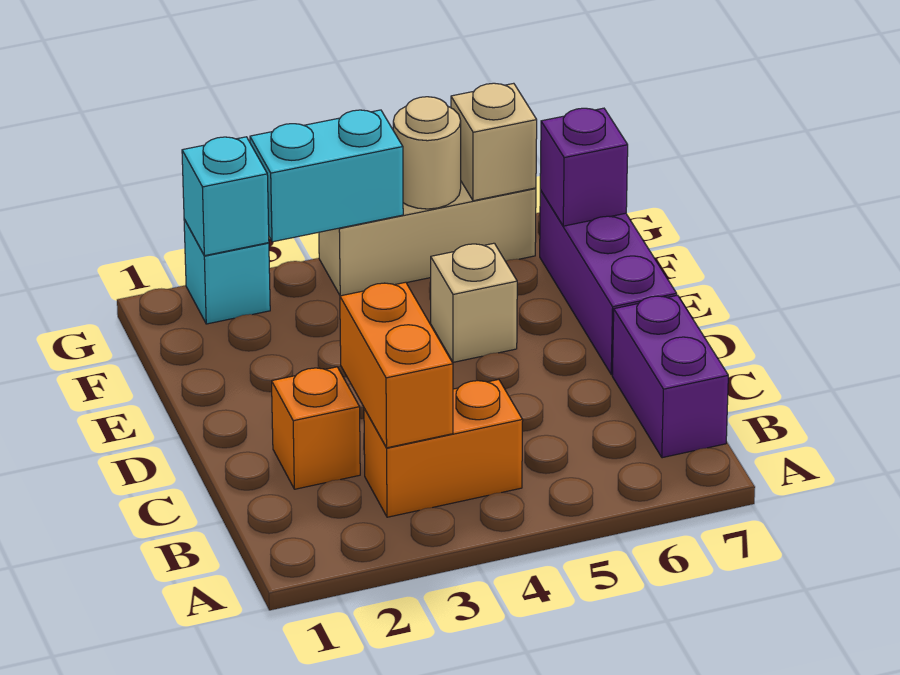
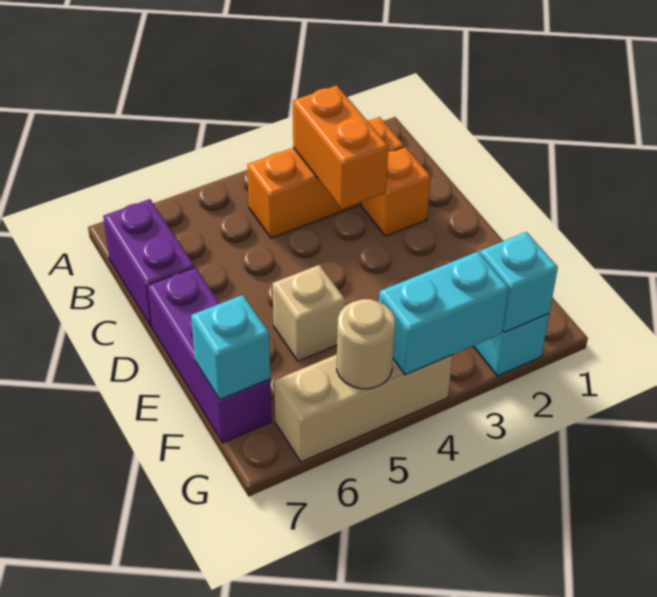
orange 1x2 brick [364,379,523,517] -> orange 1x3 brick [247,117,404,238]
purple 1x1 brick [540,108,628,226] -> cyan 1x1 brick [191,295,270,400]
tan 1x1 brick [451,83,537,201] -> none

